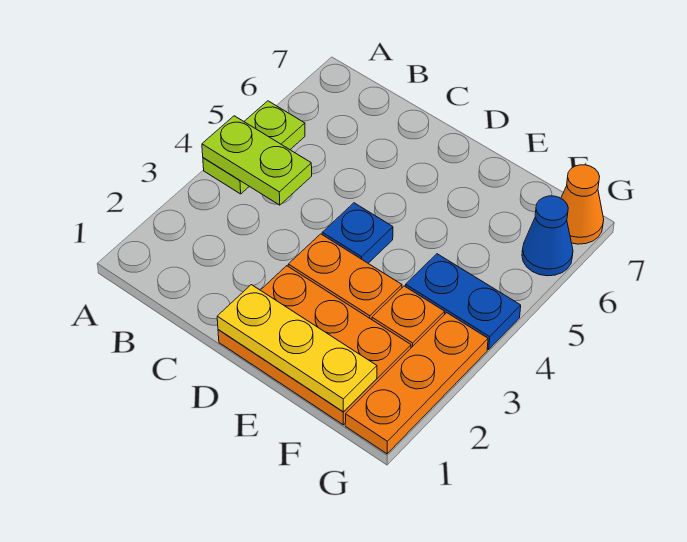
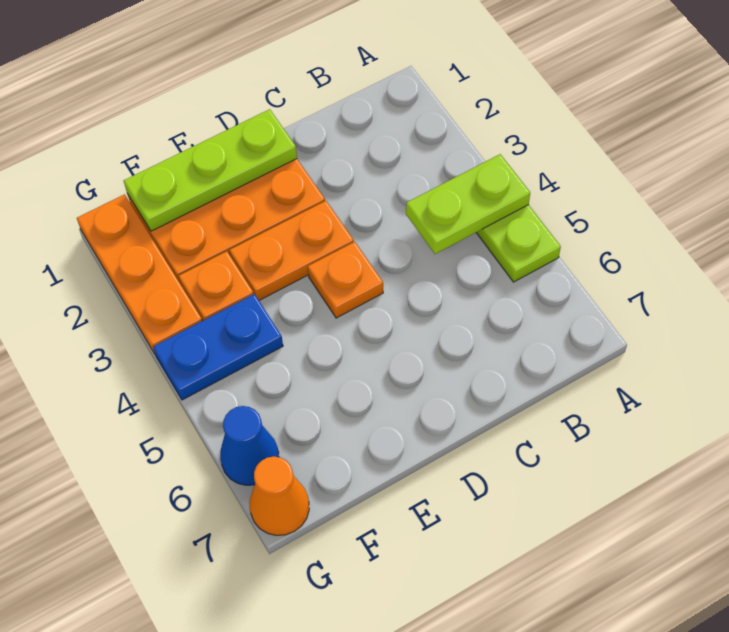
yellow 1x3 plate [217,285,377,412] -> lime 1x3 plate [124,109,297,231]
blue 1x1 plate [322,203,393,263] -> orange 1x1 plate [308,242,383,318]

